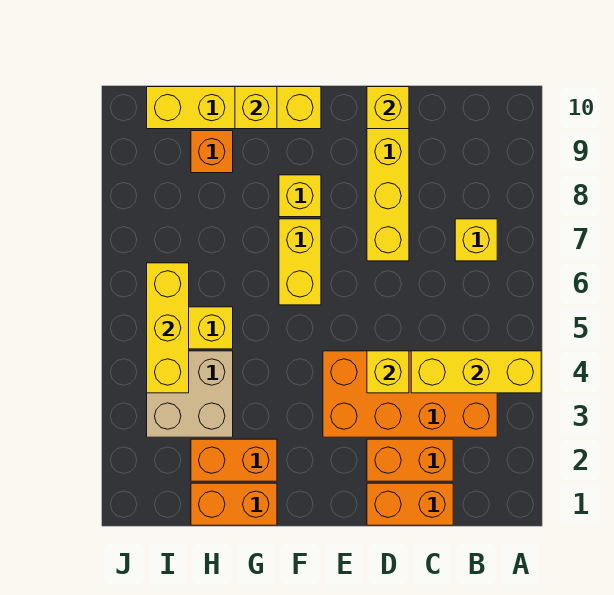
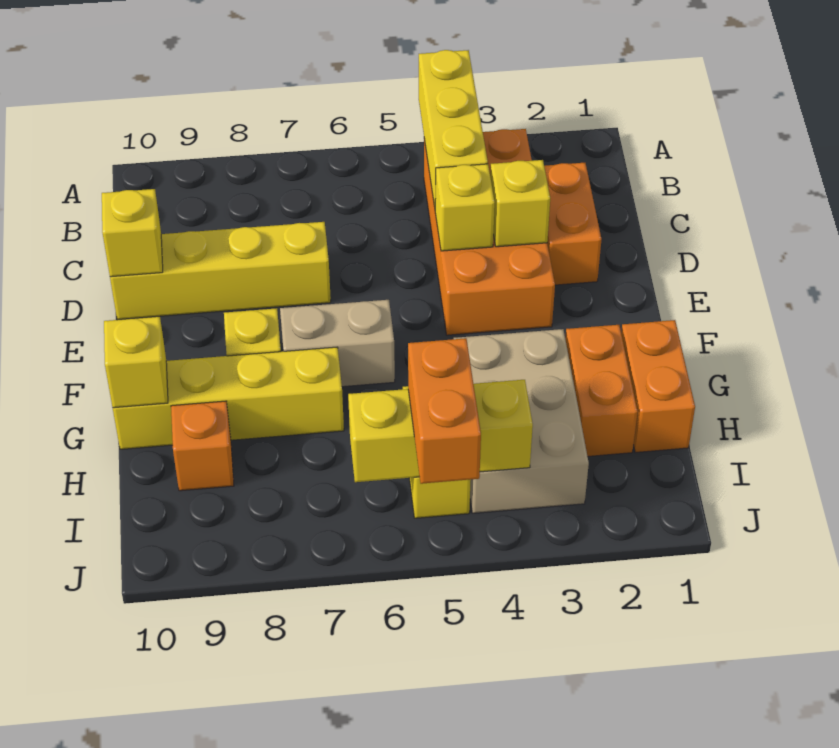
yellow 1x1 brick [455,219,497,261] -> yellow 1x1 brick moved to [490,160,550,247]
orange 1x2 brick [367,483,453,525] -> orange 1x2 brick moved to [408,338,481,484]
yellow 1x2 brick [279,219,321,305] -> tan 1x2 brick [280,300,395,387]
yellow 1x4 brick [147,87,321,129] -> yellow 1x4 brick turned to [113,347,344,449]
tan 2x2 brick [147,351,233,437] -> tan 2x3 brick [454,329,589,513]

